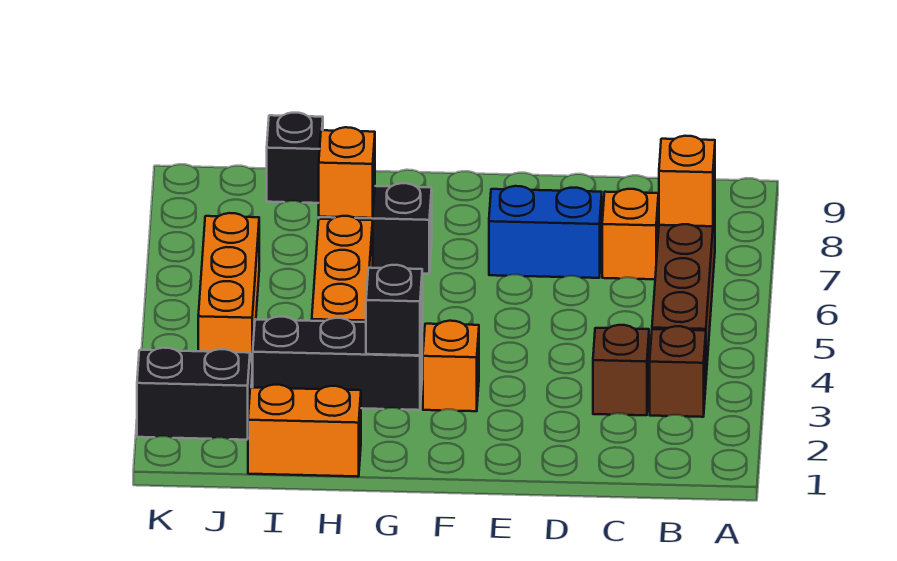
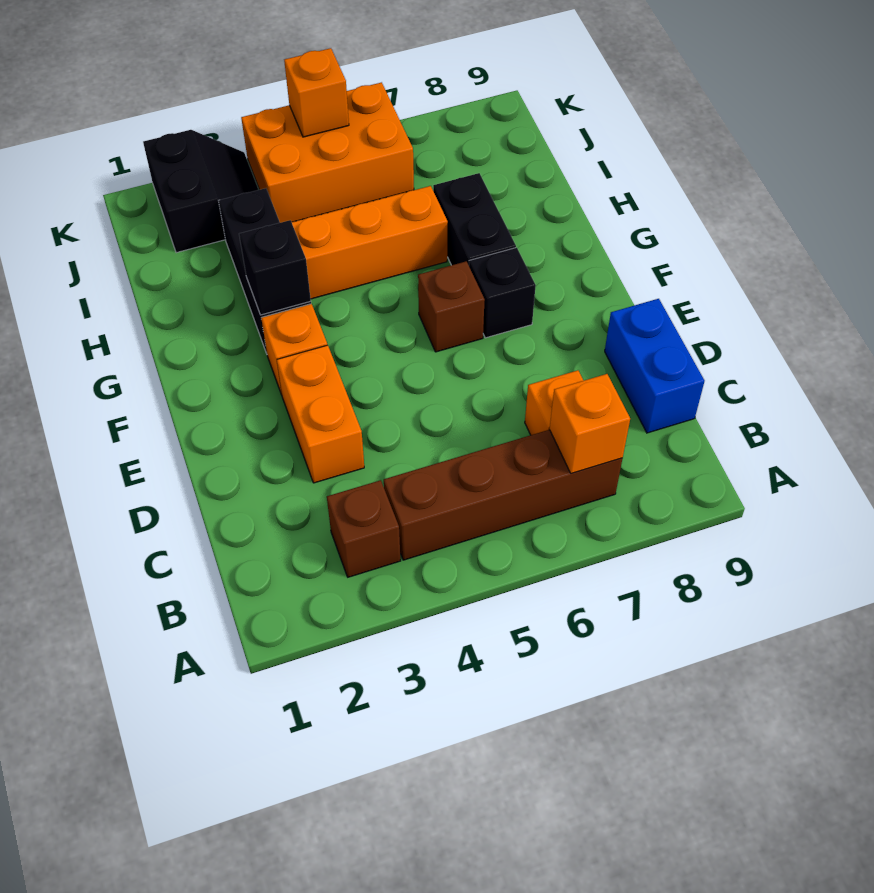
brown 1x1 brick [593,325,649,415] -> brown 1x1 brick moved to [418,261,485,352]
blue 1x2 brick [489,186,602,278] -> blue 1x2 brick moved to [605,299,705,433]
orange 1x2 brick [248,385,361,477] -> orange 1x2 brick moved to [277,345,364,483]
orange 1x1 brick [319,127,375,218] -> orange 1x1 brick moved to [284,48,349,137]
black 1x1 brick [267,113,323,203] -> black 1x1 brick moved to [469,248,536,338]
orange 1x3 brick [198,213,259,369] -> orange 2x3 brick [241,82,414,223]

